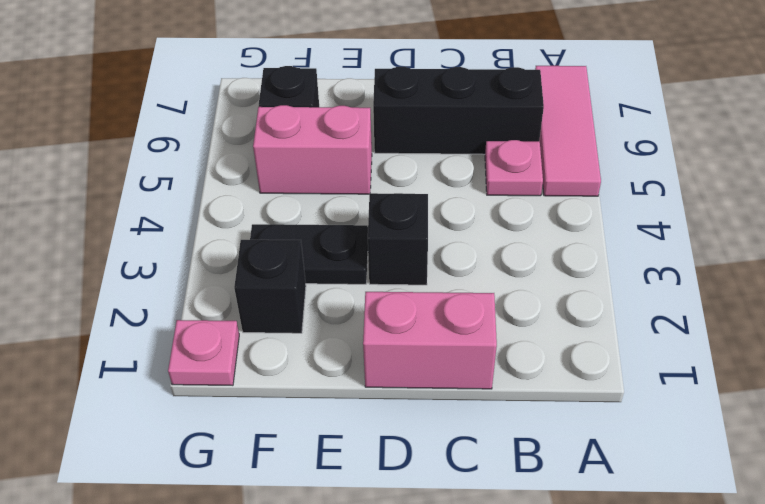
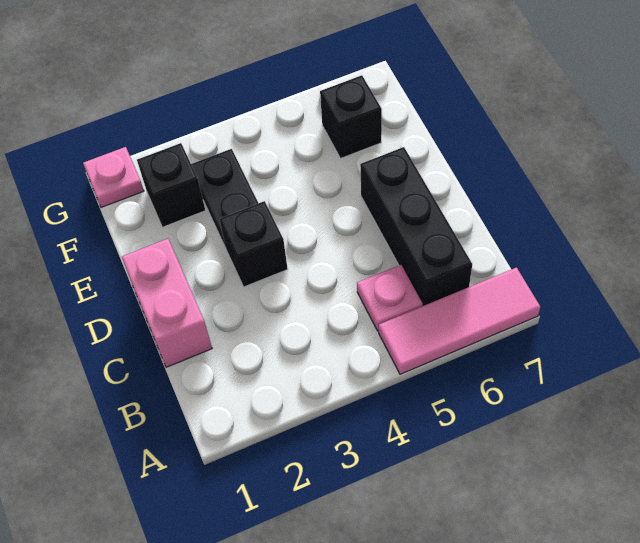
pink 1x2 brick [253,105,372,194] -> none

